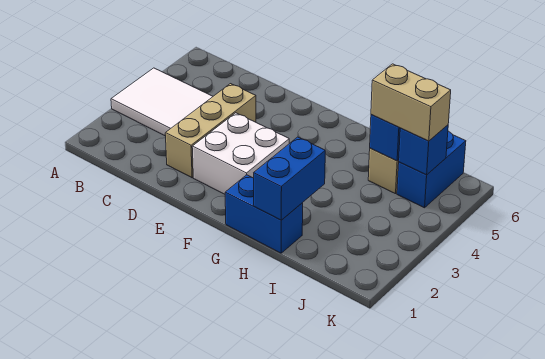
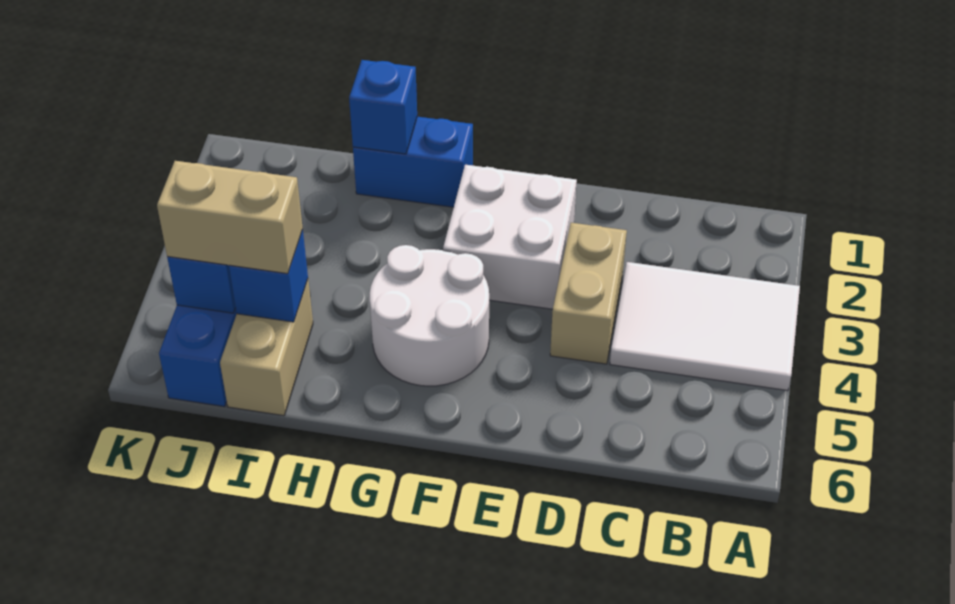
tan 1x3 brick [165,84,256,178] -> tan 1x2 brick [550,223,627,364]
none -> white 2x2 round brick [370,245,489,386]
blue 1x2 brick [254,137,325,220] -> blue 1x1 brick [349,60,417,154]

